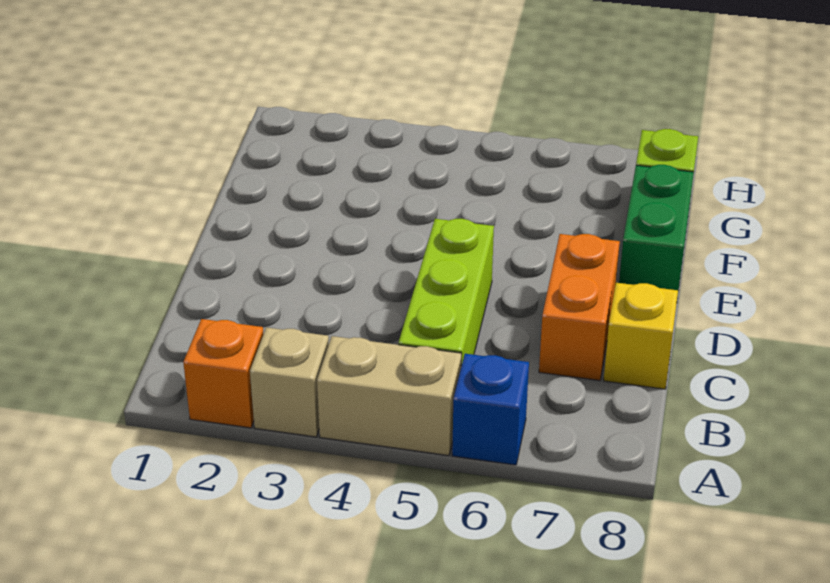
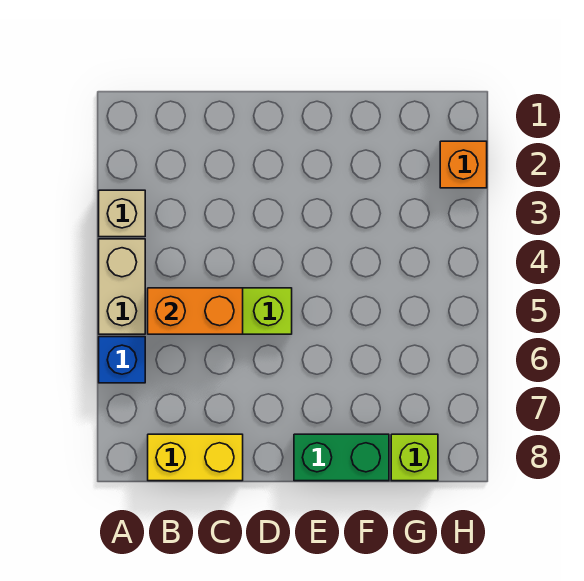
orange 1x1 brick [183,319,263,428] -> orange 1x1 brick moved to [440,141,487,188]
orange 1x2 brick [539,234,620,380] -> orange 1x2 brick moved to [148,288,243,334]
yellow 1x1 brick [604,283,678,389] -> yellow 1x2 brick [148,434,243,481]

